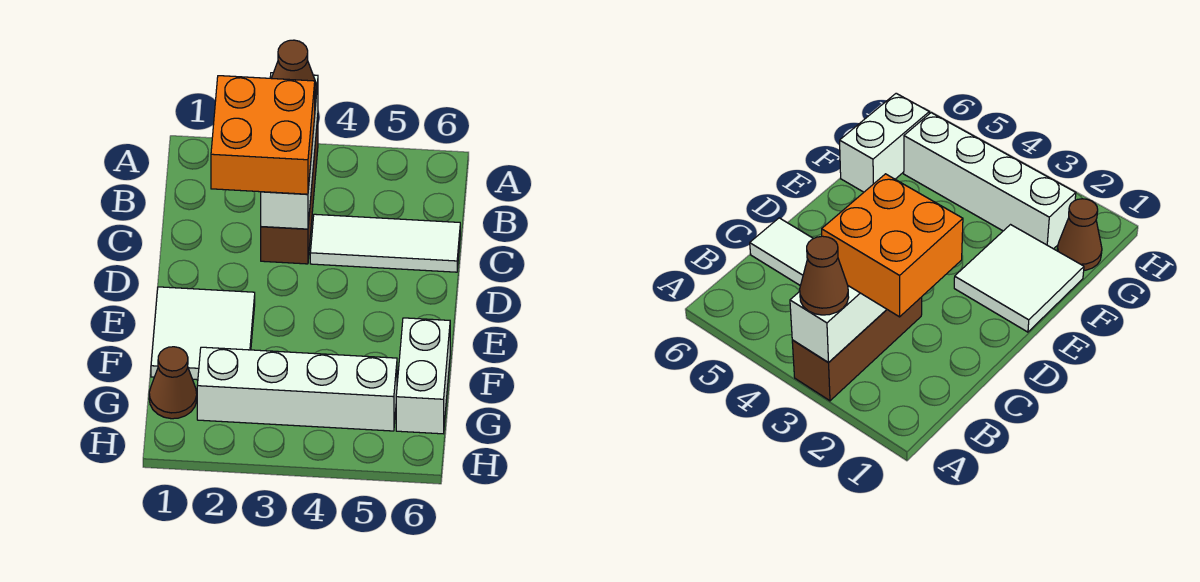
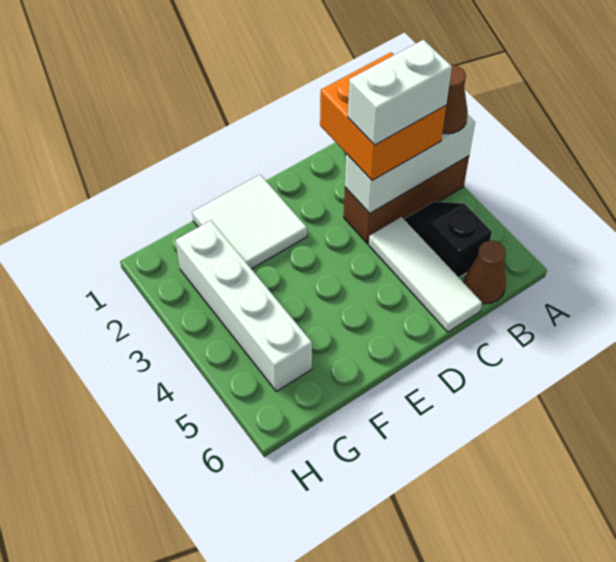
none -> black 1x2 slope [404,202,492,277]
white 1x2 brick [396,318,450,434] -> white 1x2 brick moved to [348,40,452,145]
brown 1x1 cone [149,347,197,419] -> brown 1x1 cone moved to [464,241,506,304]

